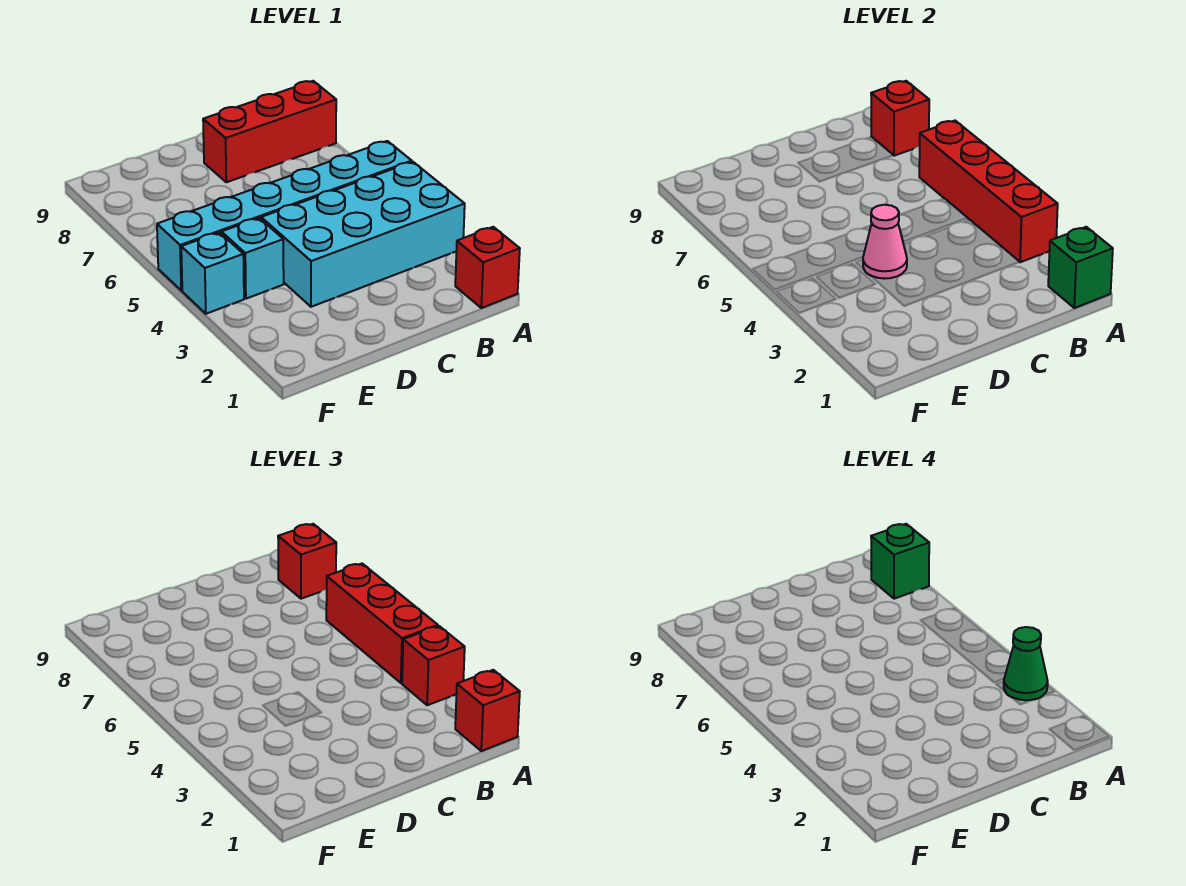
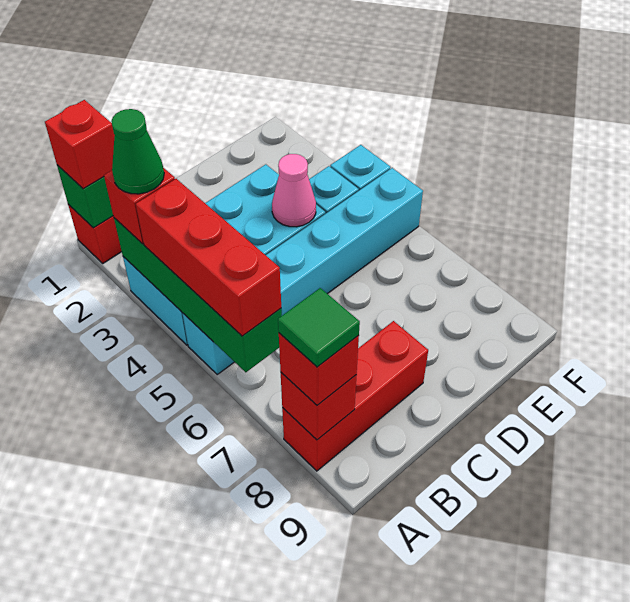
red 1x4 brick [919,121,1058,262] -> green 1x4 brick [114,218,282,372]
green 1x1 brick [871,524,929,599] -> green 1x1 tile [278,288,360,367]

